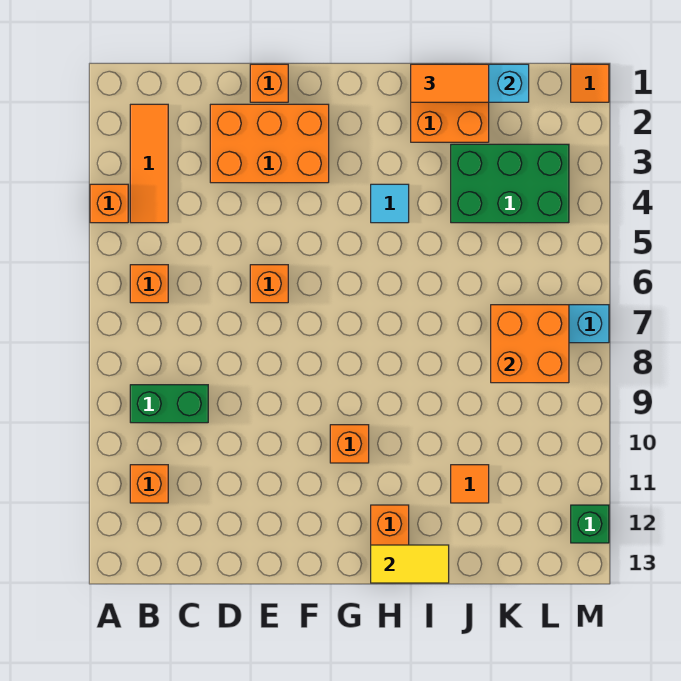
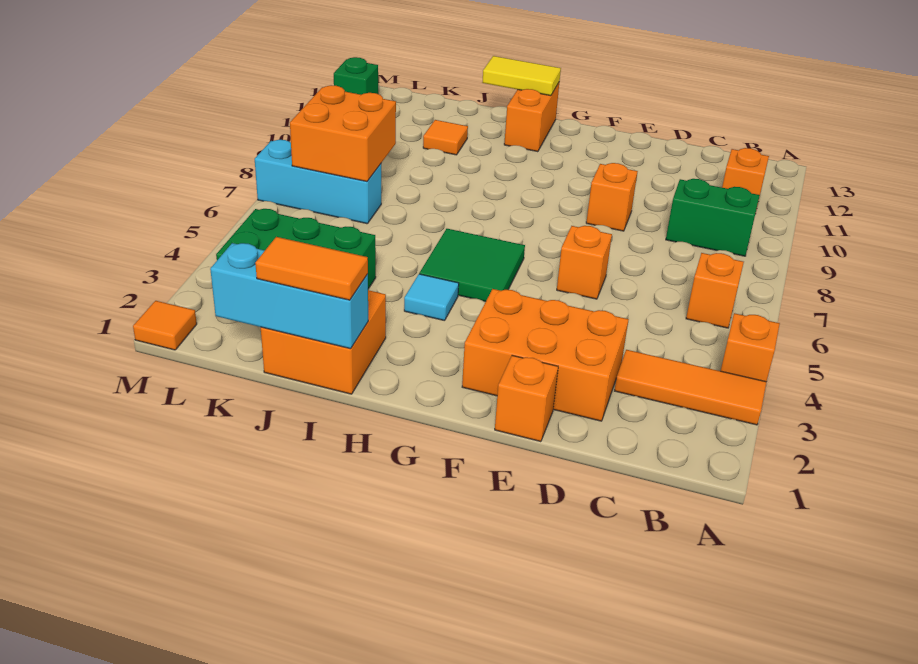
orange 1x3 tile [130,104,168,223] -> orange 1x3 tile turned to [615,350,766,425]
none -> green 2x2 tile [419,229,525,302]
orange 1x1 brick [330,425,369,463] -> orange 1x1 brick moved to [586,163,638,231]

